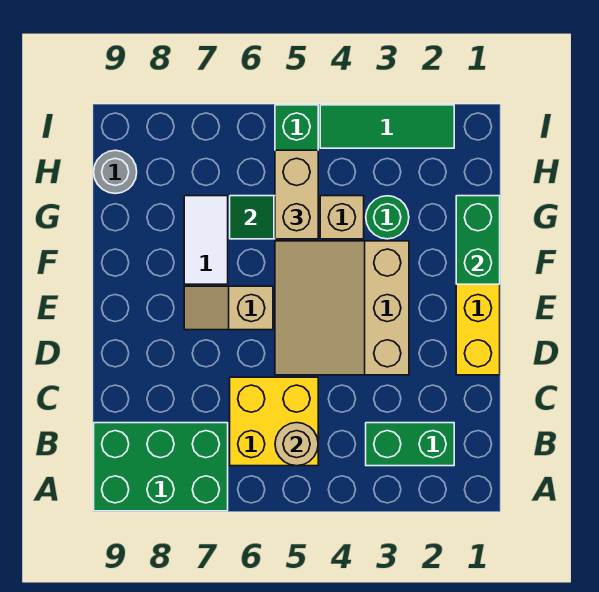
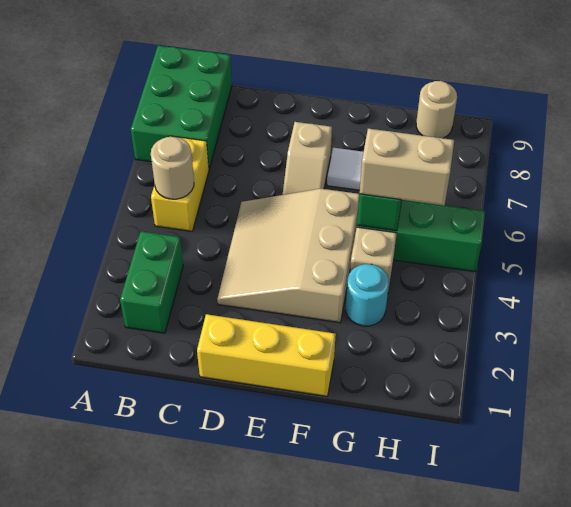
yellow 2x2 brick [230,377,318,466] -> yellow 1x2 brick [151,136,209,231]
tan 3x3 slope [275,241,409,375] -> tan 3x3 slope turned to [217,189,359,323]
tan 1x2 slope [184,286,273,330] -> tan 1x2 slope turned to [283,122,332,195]
green 1x2 brick [456,196,500,284] -> none
green 1x1 round brick [366,196,409,239] -> cyan 1x1 round brick [346,264,389,326]
grey 1x1 round brick [94,150,137,194] -> tan 1x1 round brick [416,81,457,138]
green 1x3 tile [320,105,454,148] -> none

